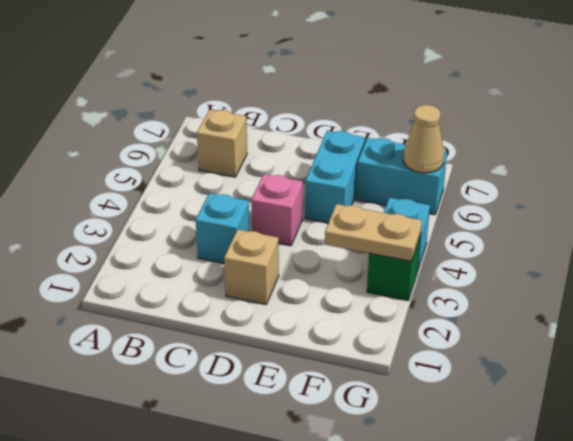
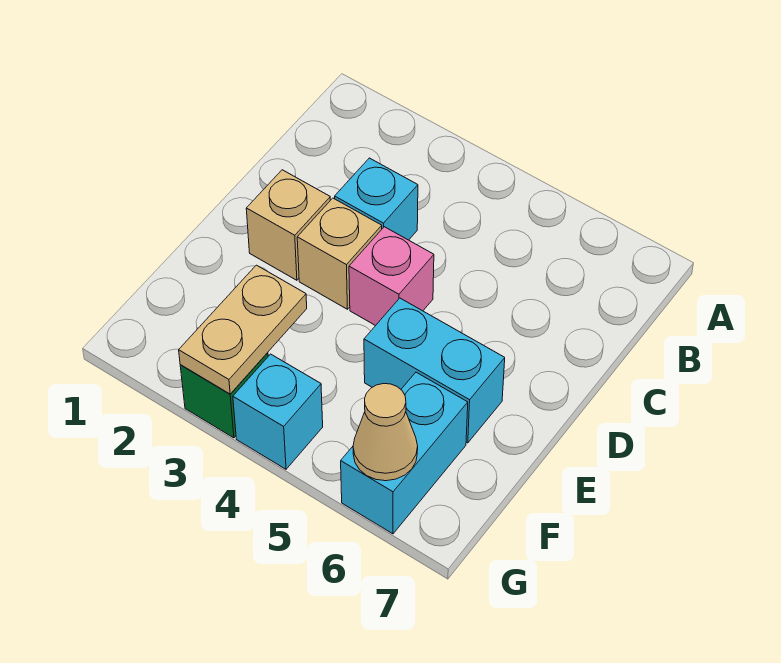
tan 1x1 brick [197,110,247,177] -> tan 1x1 brick moved to [297,198,382,309]

